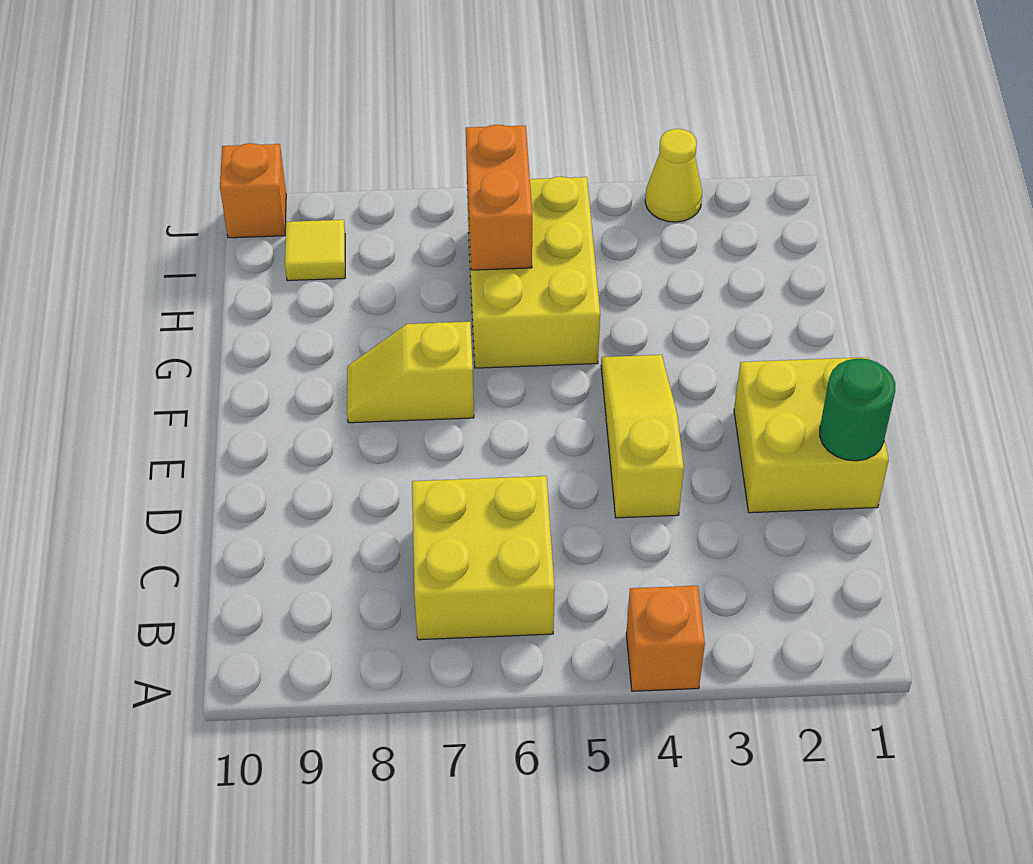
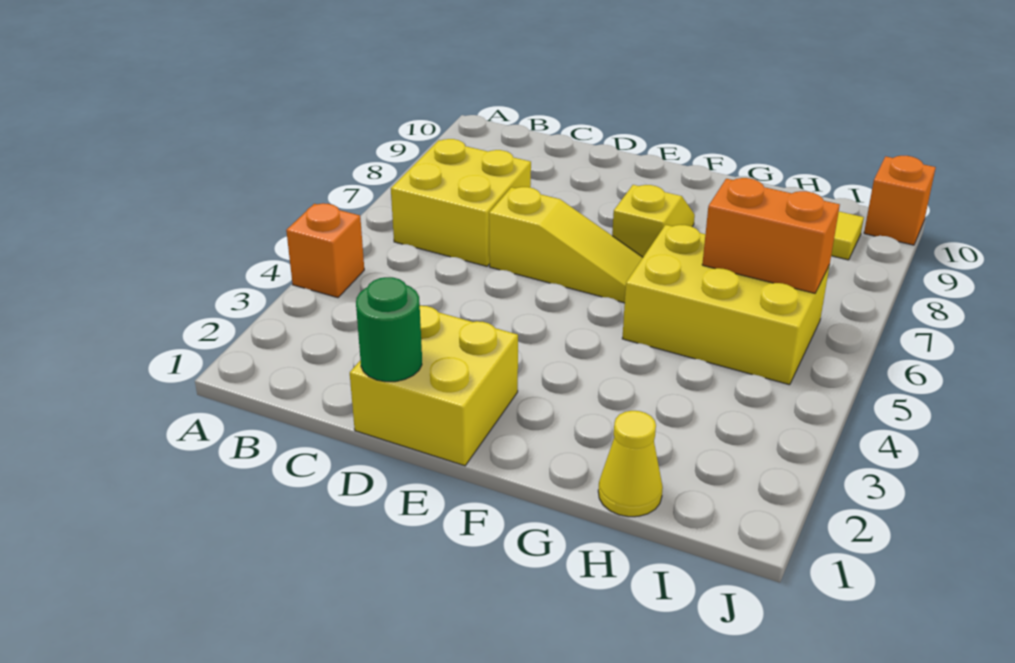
yellow 1x3 slope [601,355,684,518] -> yellow 1x3 slope moved to [489,187,643,303]
yellow 1x1 cone [645,129,702,222] -> yellow 1x1 cone moved to [598,411,663,517]

